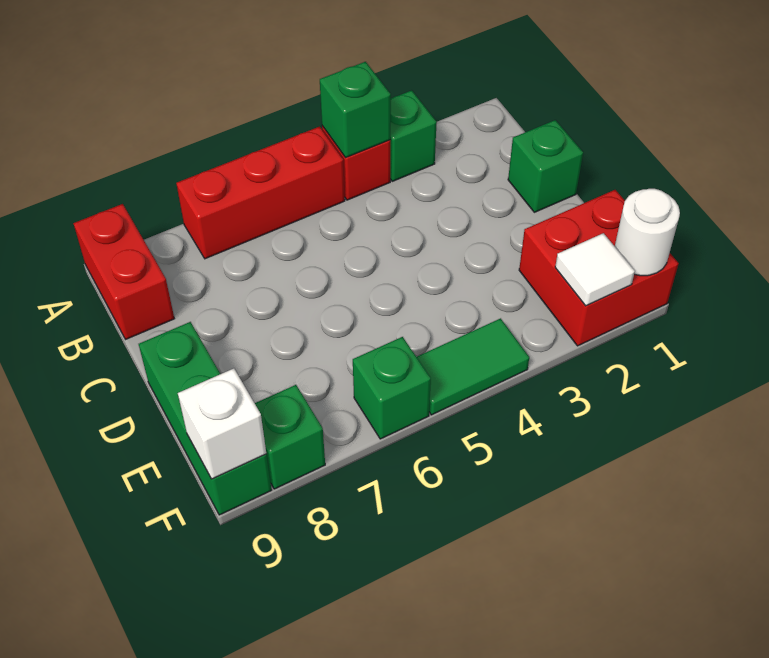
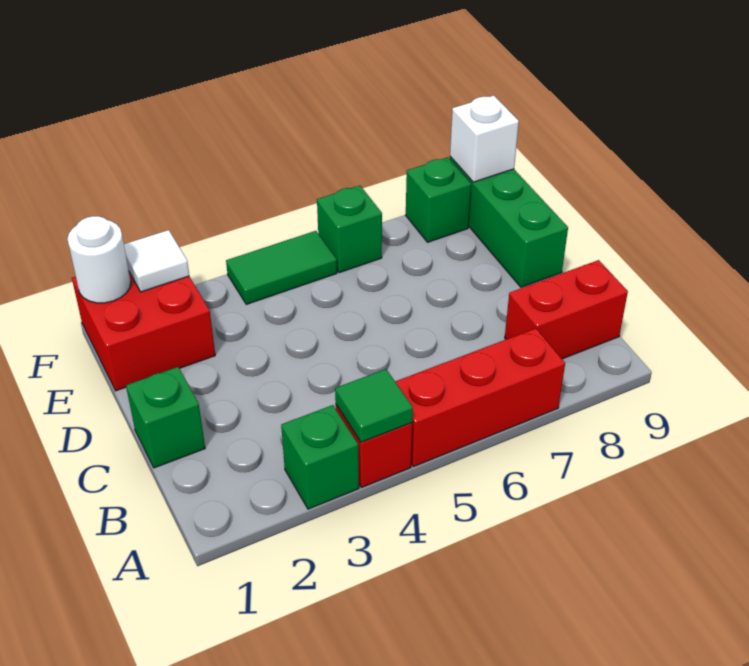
green 1x1 brick [320,62,391,158] -> green 1x1 tile [335,369,413,442]
red 1x2 brick [73,204,174,339] -> red 1x2 brick turned to [505,260,628,359]

